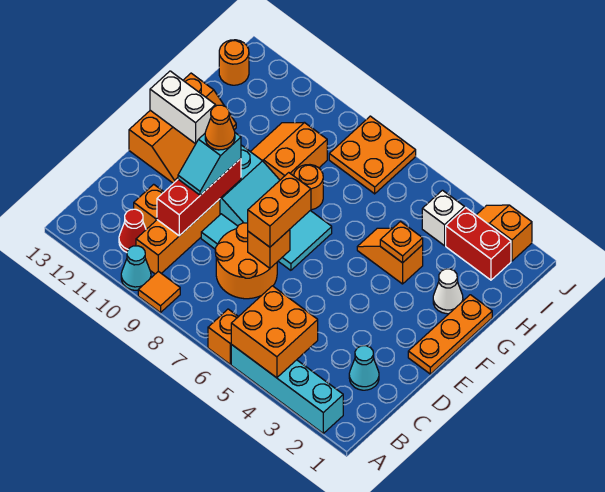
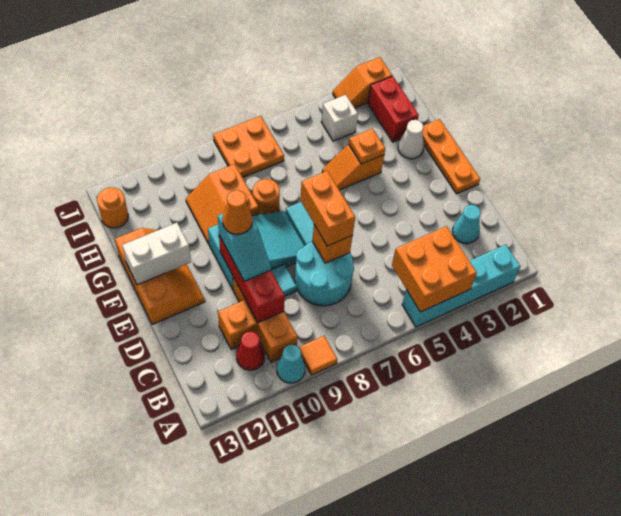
orange 1x1 brick [208,309,238,364] -> none
orange 2x2 round brick [215,223,277,299] -> cyan 2x2 round brick [295,242,354,306]
red 1x2 brick [446,208,511,280] -> red 1x2 brick turned to [368,76,419,142]

